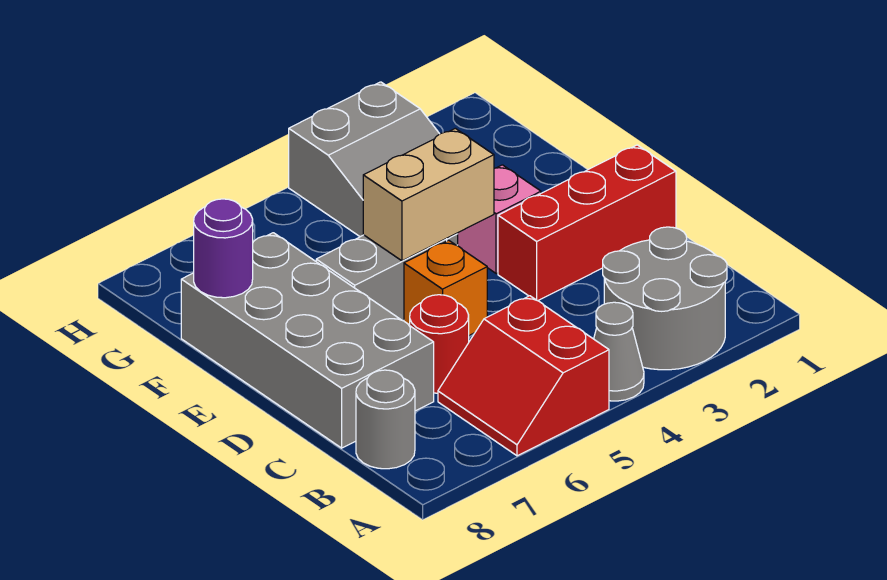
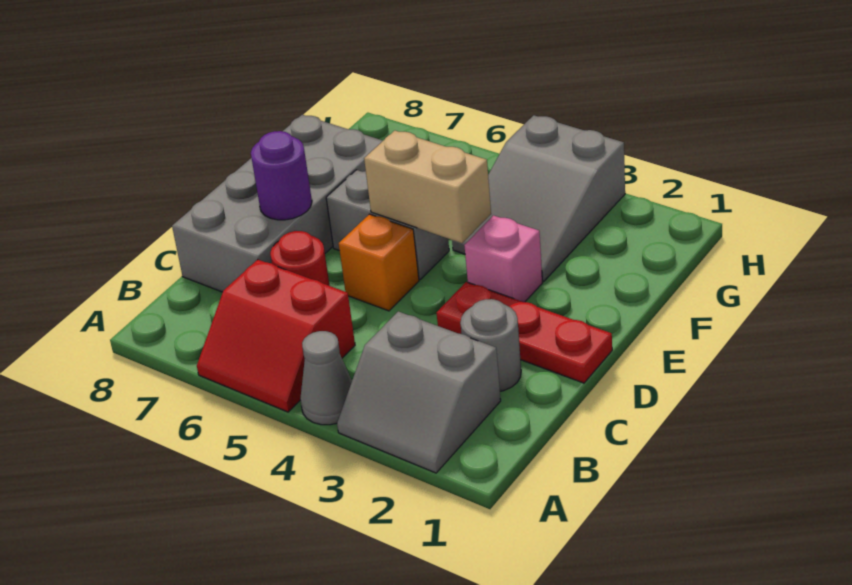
grey 2x2 round brick [603,227,727,370] -> grey 2x2 slope [337,311,501,473]
red 2x2 slope [438,296,609,456] -> red 2x2 slope turned to [197,260,355,412]
grey 1x1 round brick [356,370,415,469] -> grey 1x1 round brick moved to [460,299,521,391]
red 1x3 brick [498,145,676,301] -> red 1x3 plate [436,282,612,383]
purple 1x1 round brick [194,199,253,298] -> purple 1x1 round brick moved to [251,131,312,220]

